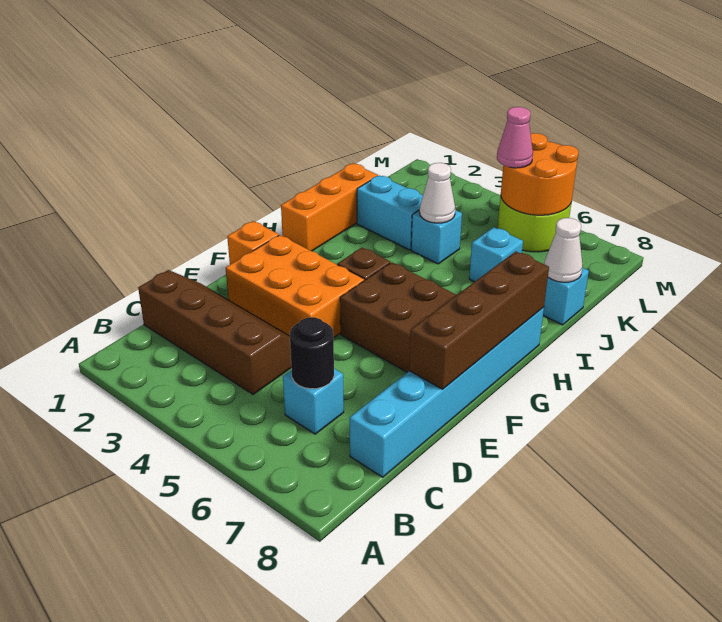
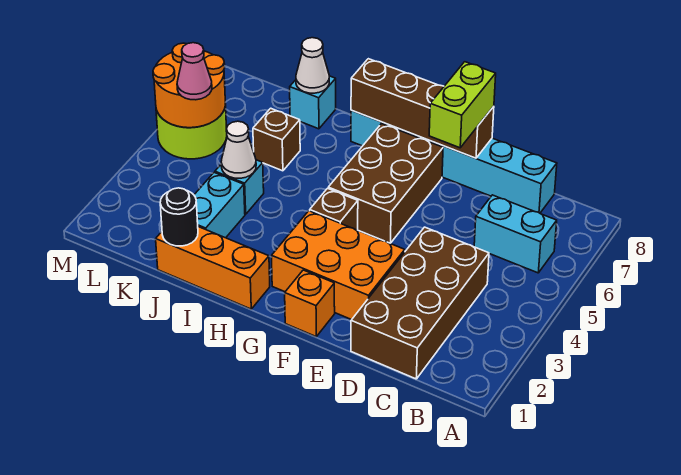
brown 2x4 slope [138,270,291,394] -> brown 2x4 brick [351,227,489,379]
cyan 1x1 brick [283,369,344,434] -> cyan 1x2 brick [474,195,557,273]
black 1x1 round brick [290,317,334,389] -> black 1x1 round brick moved to [160,188,198,246]
orange 2x3 brick [226,235,364,338] -> orange 2x3 brick turned to [272,211,405,320]
none -> lime 1x2 brick [429,62,496,148]
cyan 1x1 brick [469,227,523,282] -> brown 1x1 brick [253,108,300,171]

